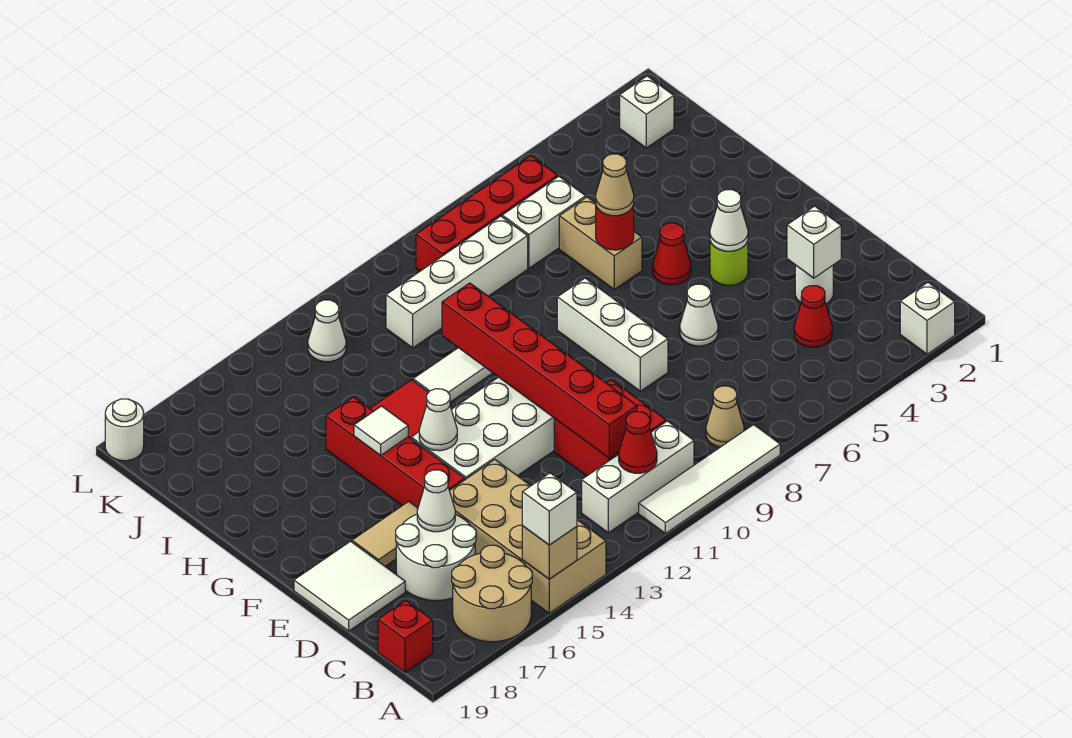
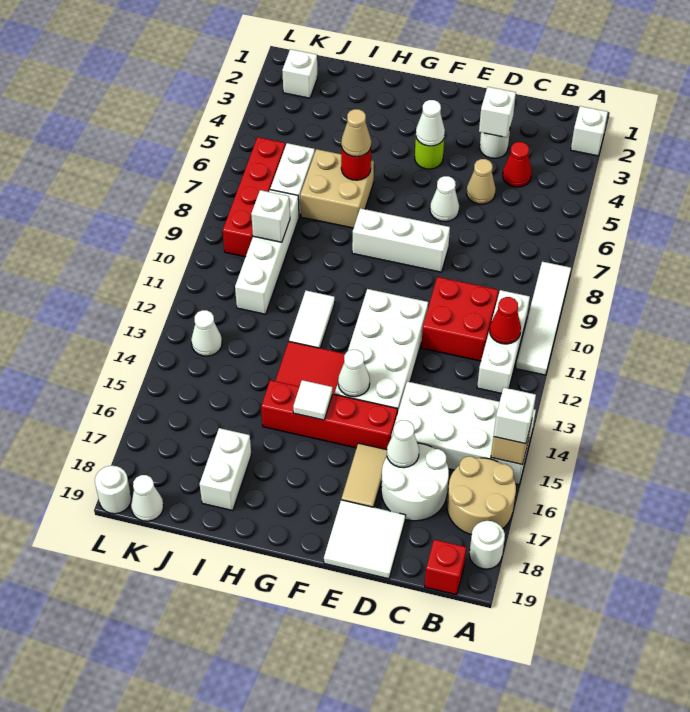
tan 2x4 brick [449,460,606,613] -> white 2x4 brick [391,382,536,485]
none -> white 1x1 round brick [469,521,505,569]
tan 1x1 cone [706,386,744,447] -> tan 1x1 cone moved to [467,159,496,204]
red 1x6 brick [442,283,637,458] -> none
red 1x1 cone [653,223,691,285] -> none
tan 1x2 brick [559,197,642,289] -> tan 2x2 brick [300,149,374,228]
none -> white 1x2 brick [199,428,251,511]
none -> white 1x1 brick [251,190,290,242]
none -> white 1x1 cone [131,475,164,521]

